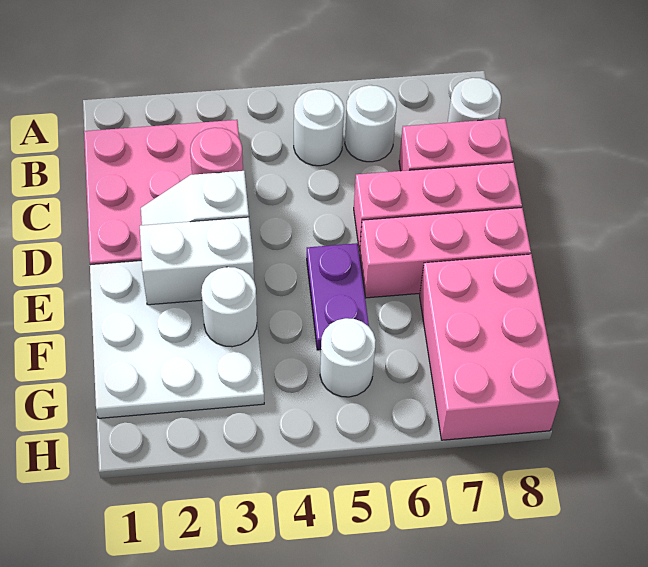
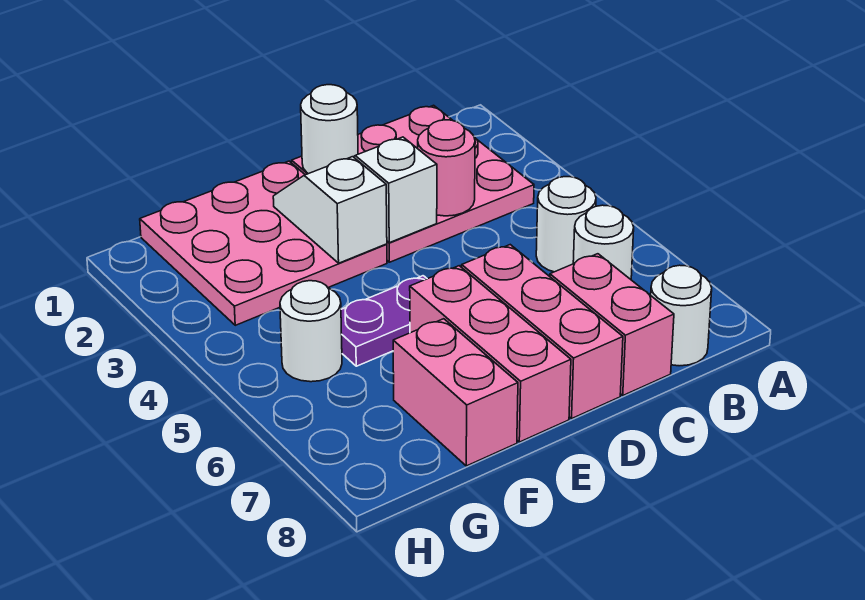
white 3x3 plate [90,261,264,418] -> pink 3x3 plate [140,161,387,325]
white 1x2 brick [140,217,254,305] -> white 1x2 slope [273,157,387,263]
white 1x1 round brick [201,267,257,347] -> white 1x1 round brick moved to [301,85,358,174]
pink 2x3 brick [420,254,560,440] -> pink 1x2 brick [393,319,518,466]

